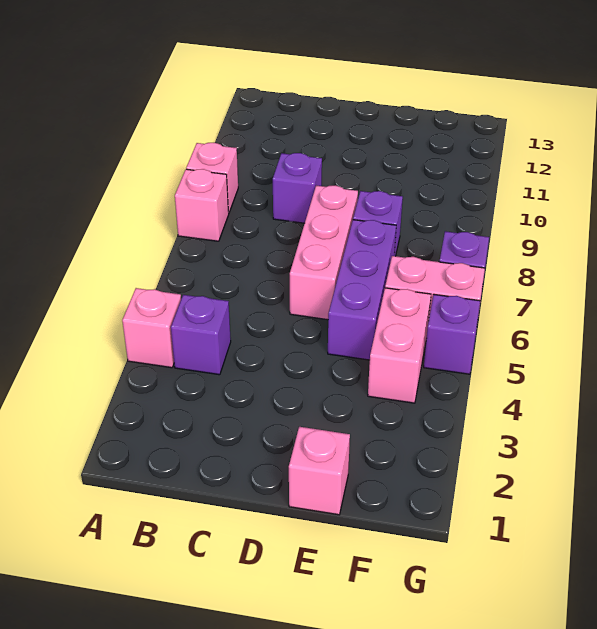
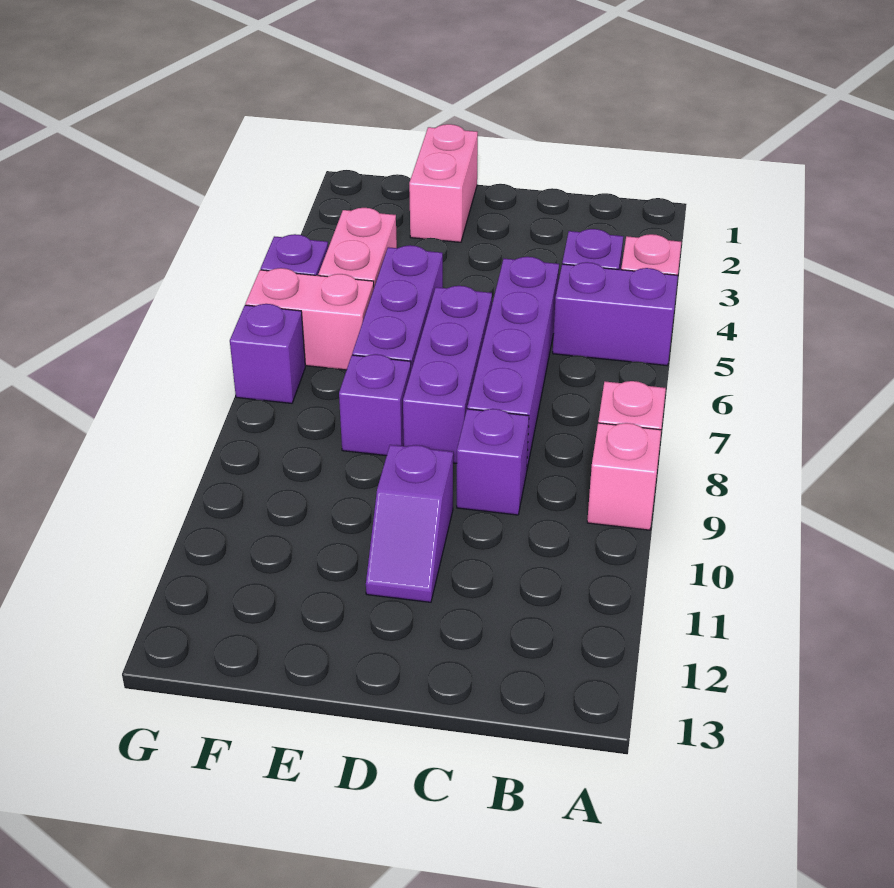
none -> purple 1x2 brick [553,262,678,366]
none -> purple 1x4 brick [467,257,559,468]
pink 1x3 brick [290,185,358,320] -> purple 1x3 brick [403,286,492,463]
none -> purple 1x2 slope [366,445,453,602]
pink 1x1 brick [289,427,350,515] -> pink 1x2 brick [409,124,478,242]

